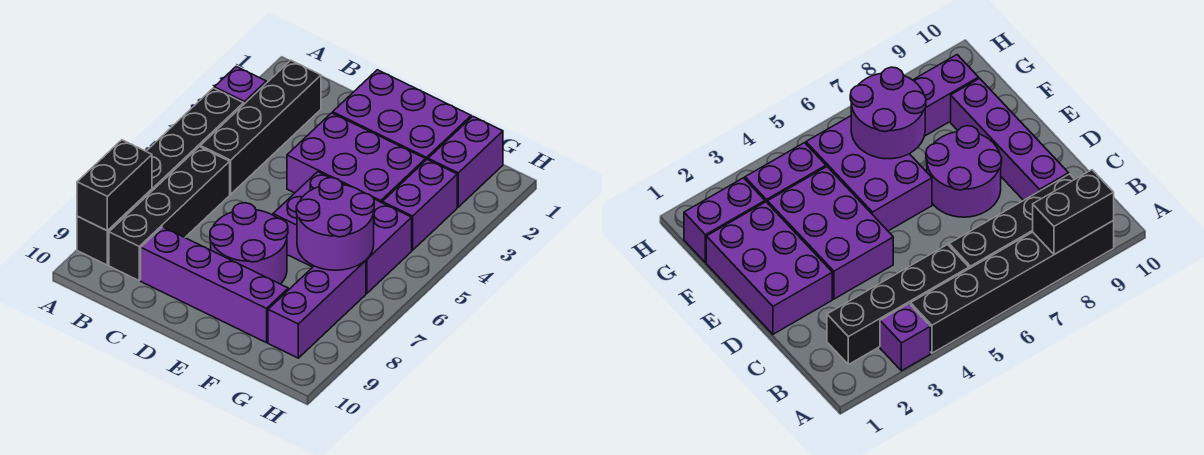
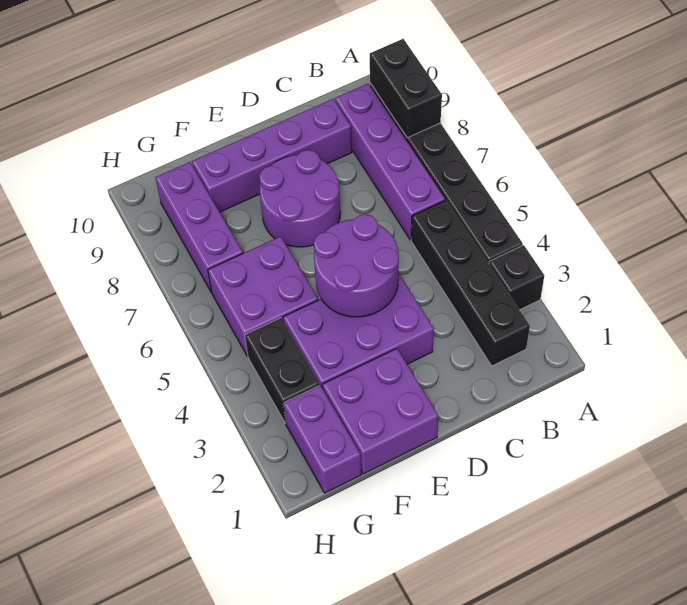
purple 1x1 brick [214,67,266,104] -> black 1x1 brick [489,245,544,310]
black 1x4 brick [109,147,230,280] -> purple 1x4 brick [335,84,445,240]
purple 2x3 brick [333,70,471,160] -> purple 2x2 brick [322,349,439,474]
purple 2x3 brick [273,172,412,293] -> purple 2x2 brick [208,236,318,356]
purple 2x2 round brick [296,178,374,270] -> purple 2x2 round brick moved to [314,214,399,317]
purple 1x2 brick [382,160,457,250] -> black 1x2 brick [245,318,320,423]

